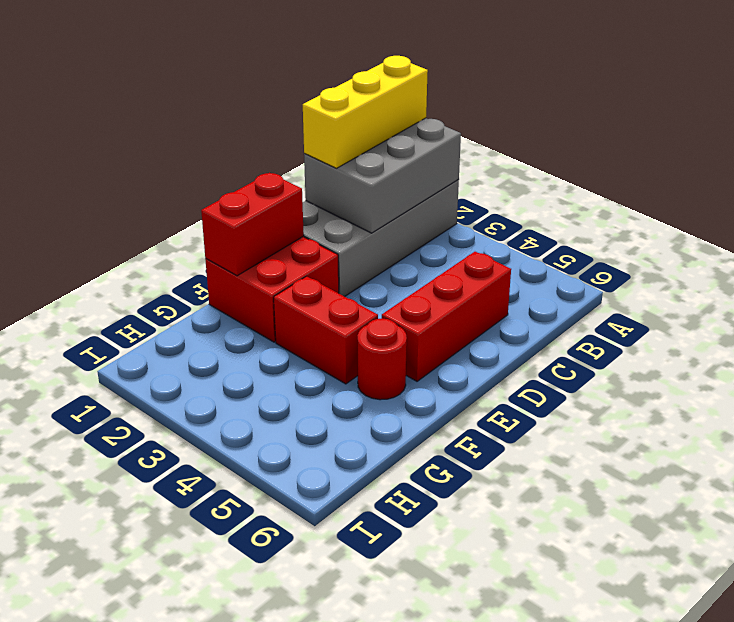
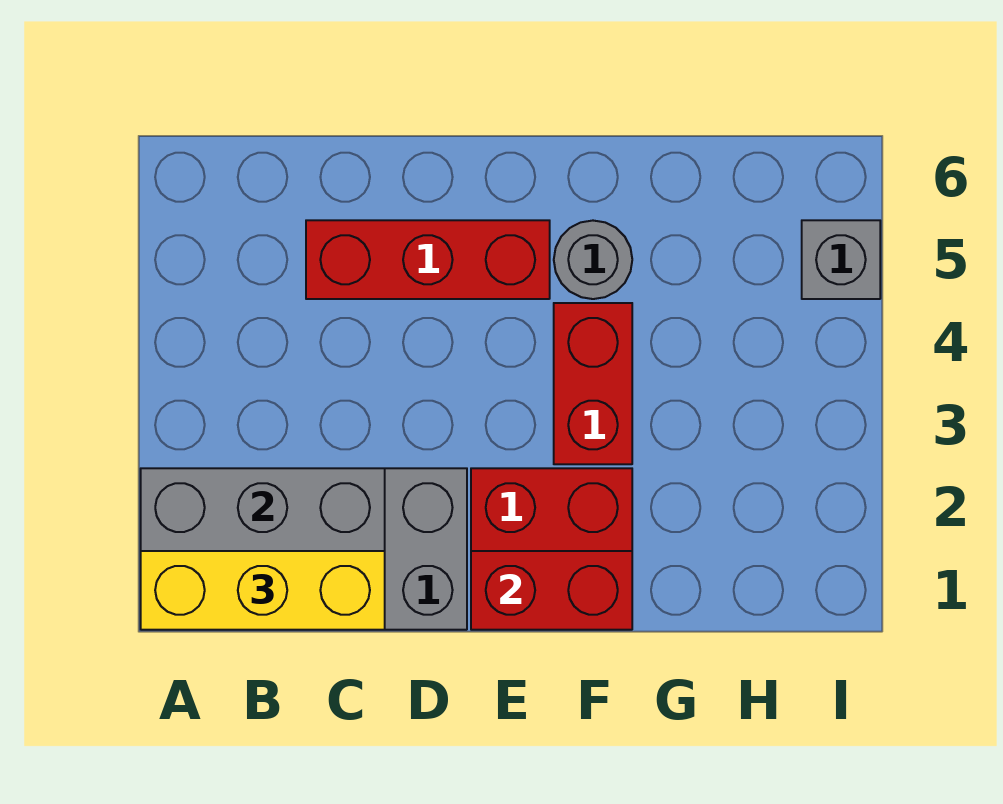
red 1x1 round brick [357,318,407,400] -> grey 1x1 round brick [554,221,632,299]
none -> grey 1x1 brick [802,220,880,299]

